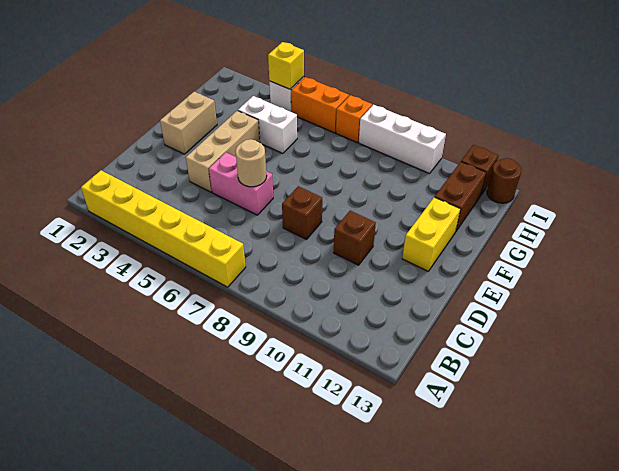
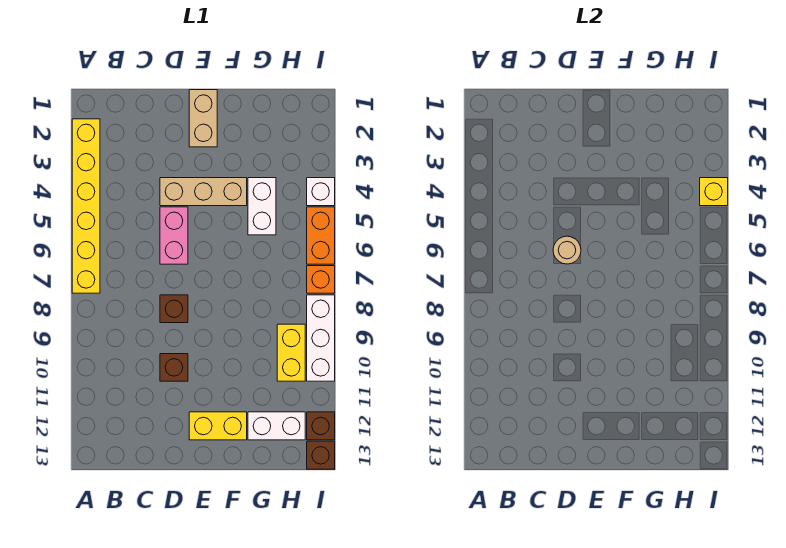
tan 1x2 brick [160,92,217,154] -> tan 1x2 brick turned to [189,90,217,147]
brown 1x2 brick [435,162,486,231] -> white 1x2 brick [248,412,305,440]
none -> yellow 1x2 brick [277,324,305,381]
brown 1x1 round brick [487,158,521,203] -> brown 1x1 brick [307,441,335,469]

